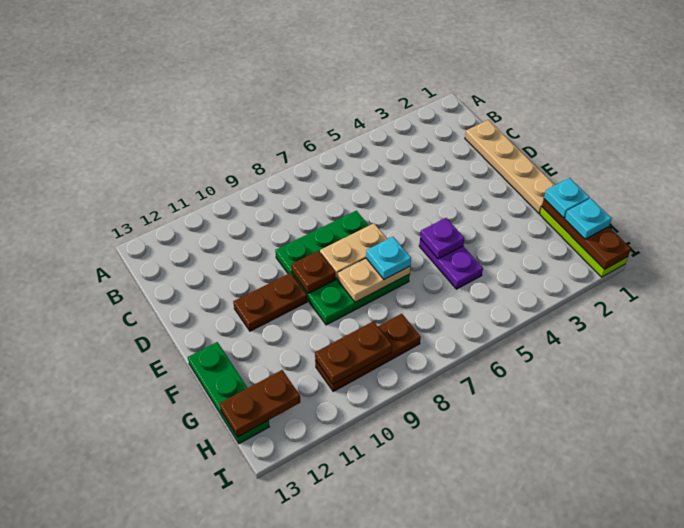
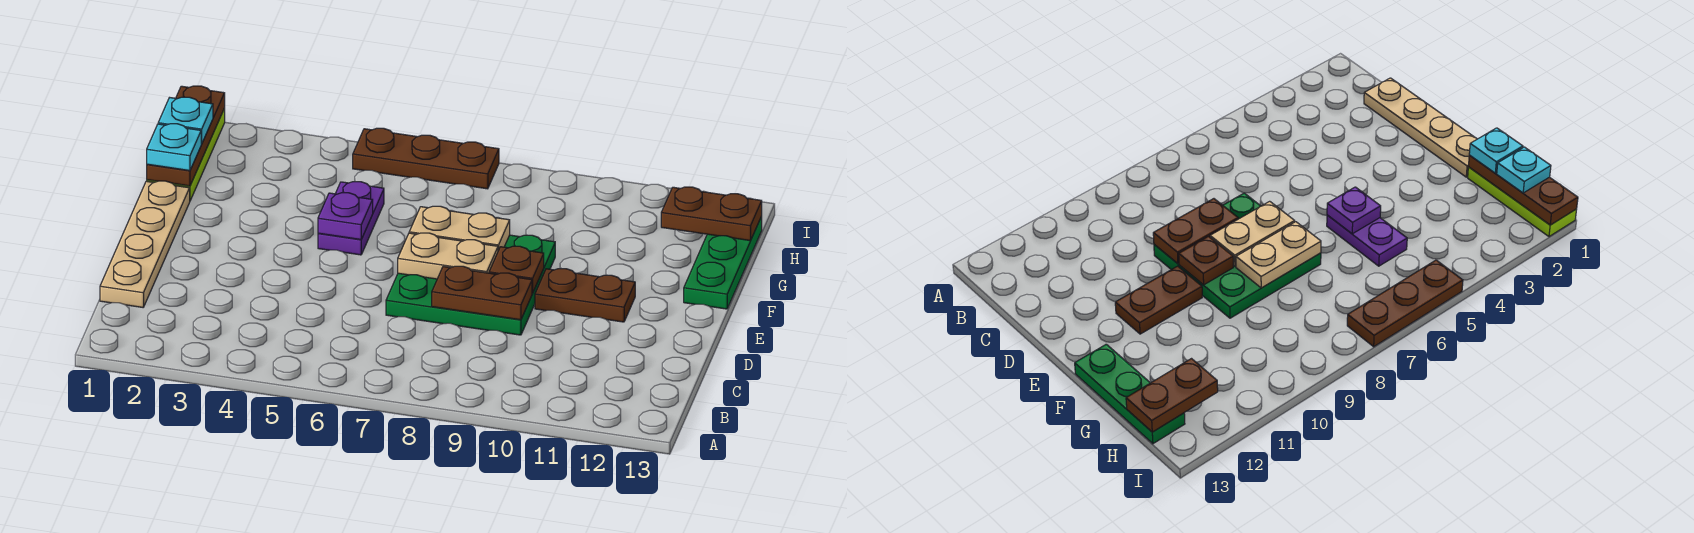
cyan 1x1 plate [366,237,411,279] -> none
brown 1x3 plate [315,314,421,391] -> brown 1x3 plate moved to [353,128,499,189]
brown 1x2 plate [315,321,392,385] -> brown 1x2 plate moved to [432,266,532,320]

